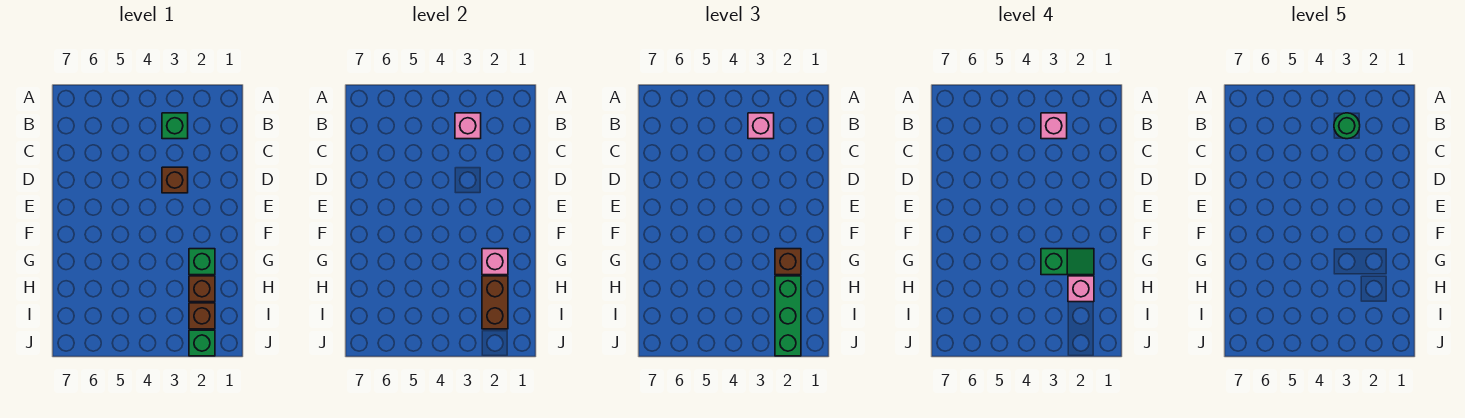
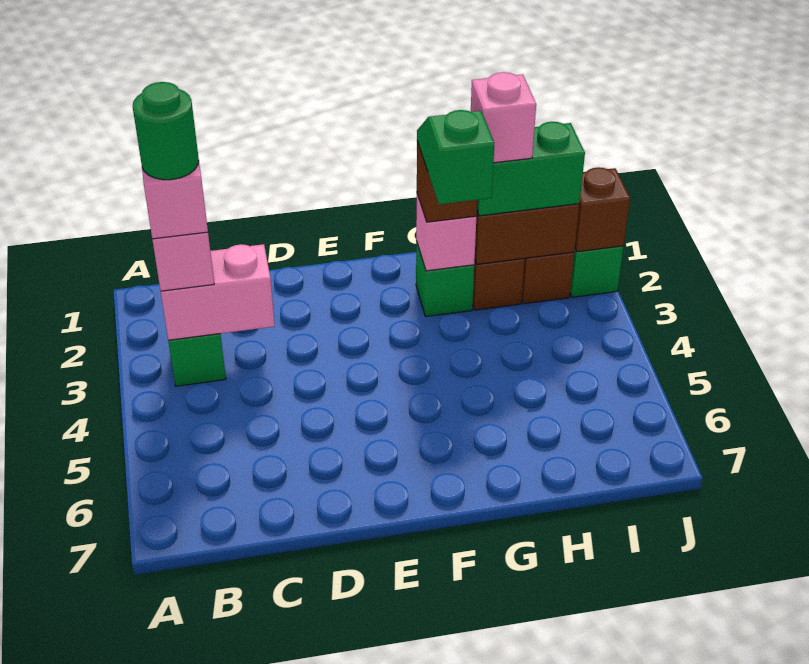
pink 1x1 brick [455,113,481,139] -> pink 1x2 brick [161,244,275,340]
brown 1x1 brick [162,167,188,193] -> brown 1x1 brick moved to [575,167,630,252]
green 1x3 brick [775,276,801,356] -> green 1x2 brick [477,122,585,216]

